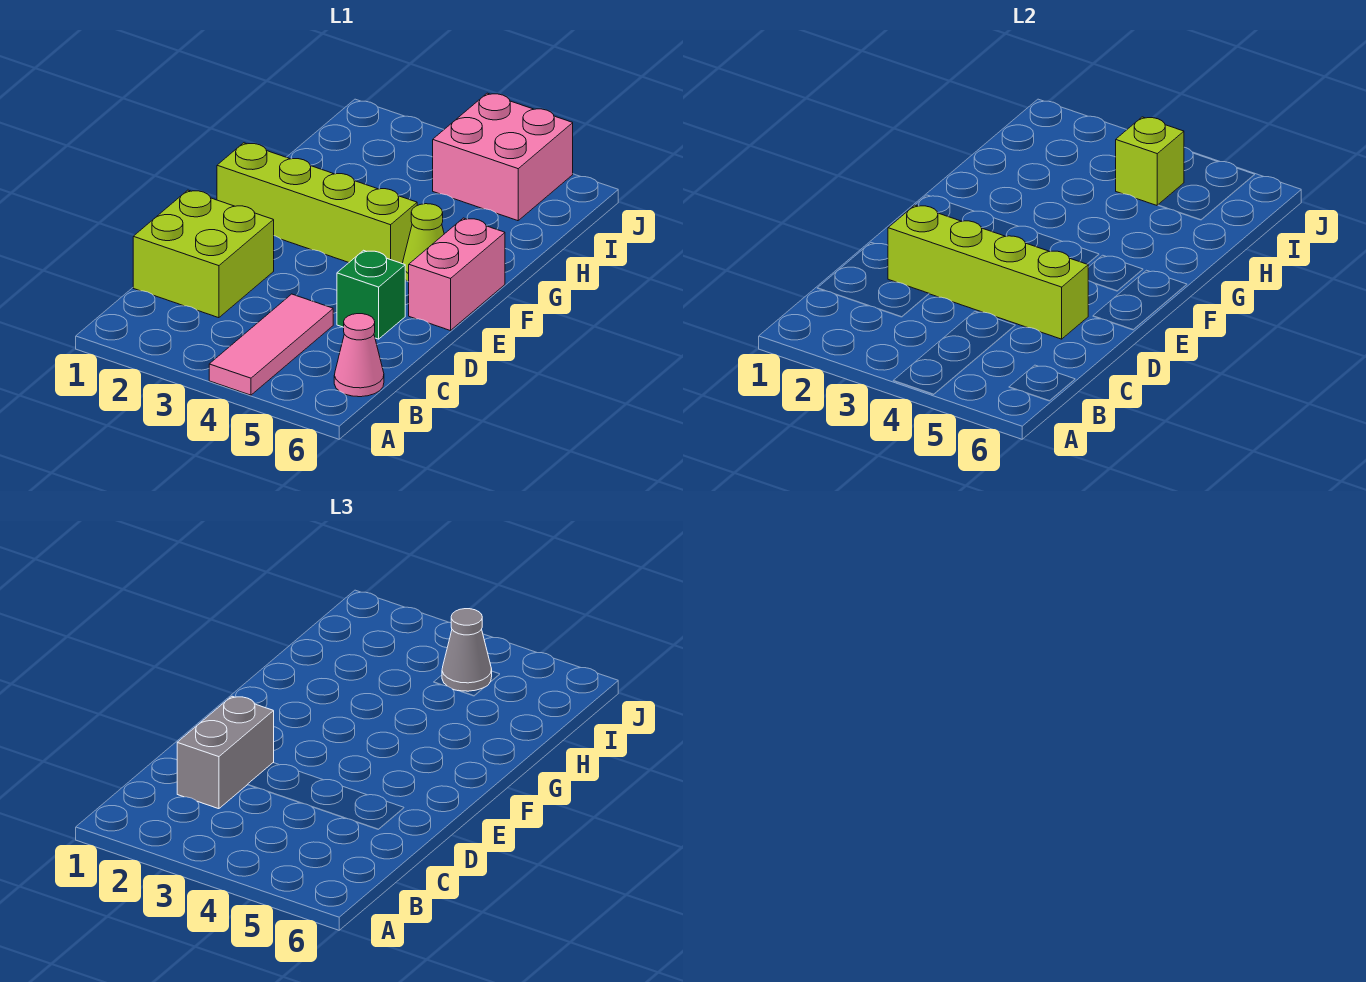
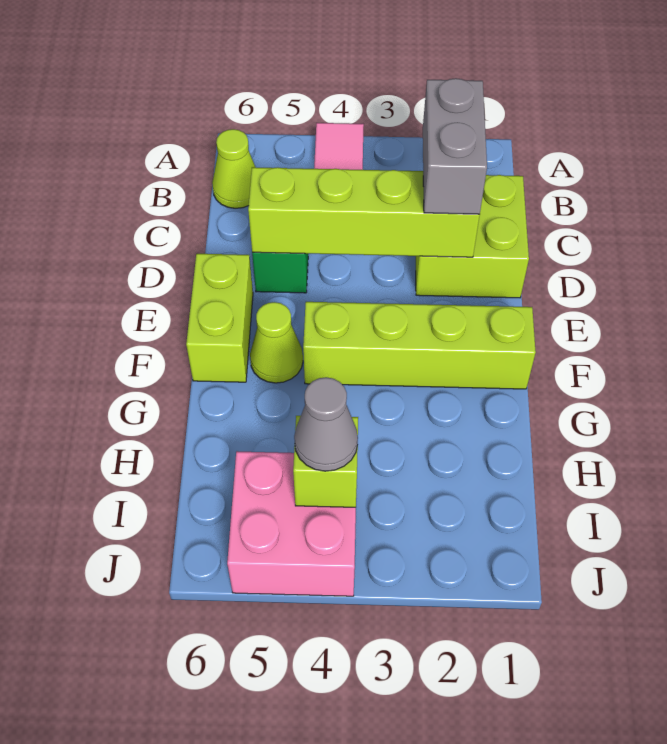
pink 1x1 cone [334,314,384,397] -> lime 1x1 cone [212,129,255,208]
pink 1x2 brick [409,218,505,331] -> lime 1x2 brick [186,254,253,382]

